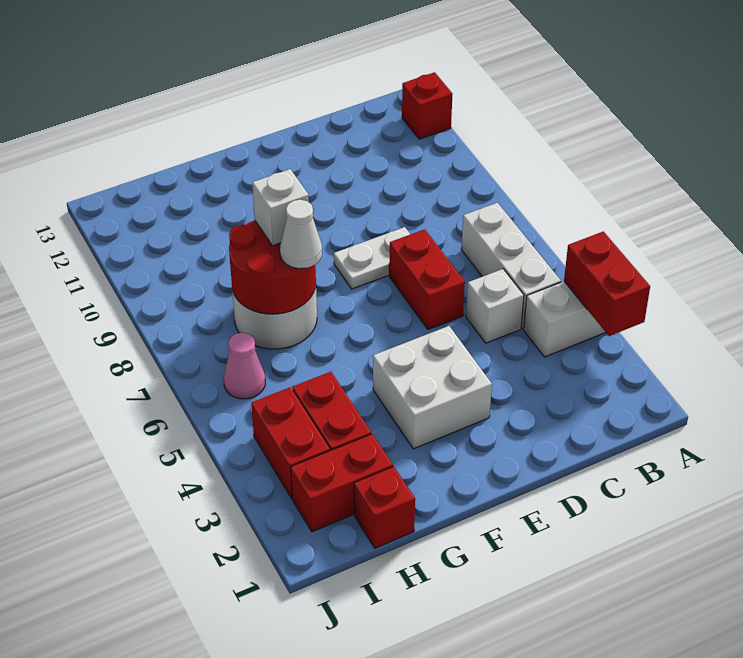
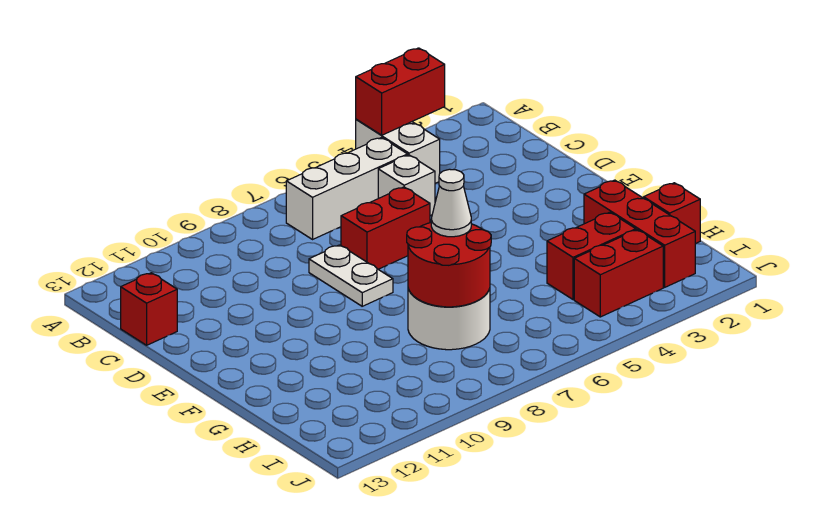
red 1x1 brick [402,72,452,139] -> red 1x1 brick moved to [121,273,177,345]
white 2x2 brick [373,326,492,449] -> none
white 1x1 brick [252,169,309,246] -> none
red 1x2 brick [291,434,393,532] -> red 1x3 brick [584,180,695,287]
pink 1x1 cone [224,333,265,399] -> none

